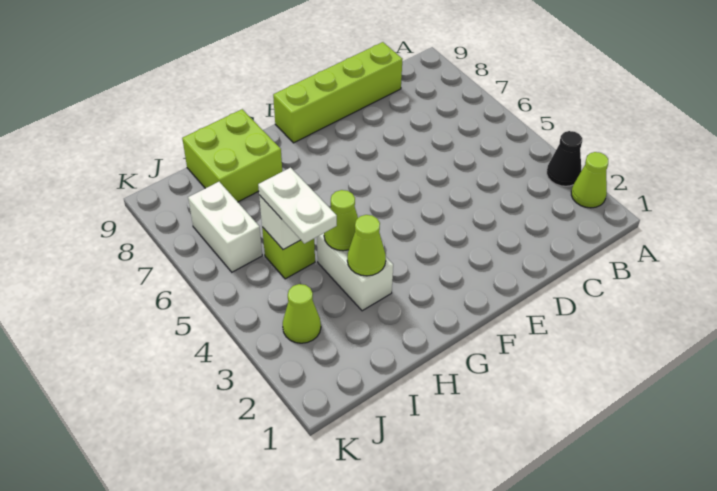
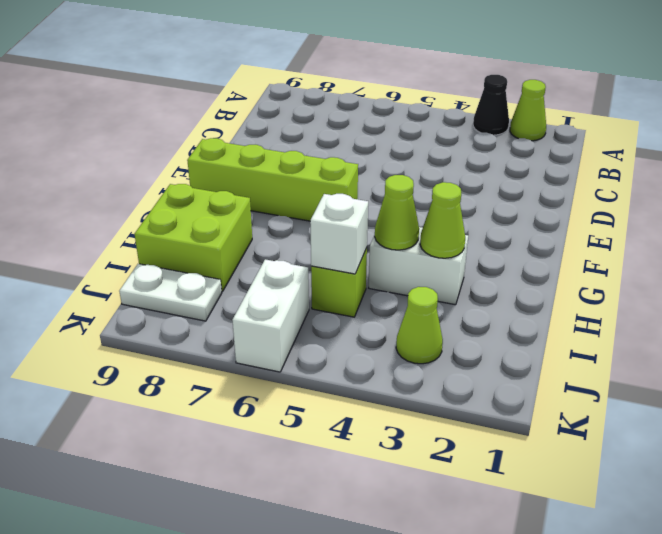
lime 1x4 brick [273,42,402,143] -> lime 1x4 brick turned to [187,138,358,221]
white 1x2 plate [258,168,337,244] -> white 1x2 plate moved to [119,264,222,321]
white 1x2 brick [188,182,262,272] -> white 1x2 brick turned to [232,259,309,372]

